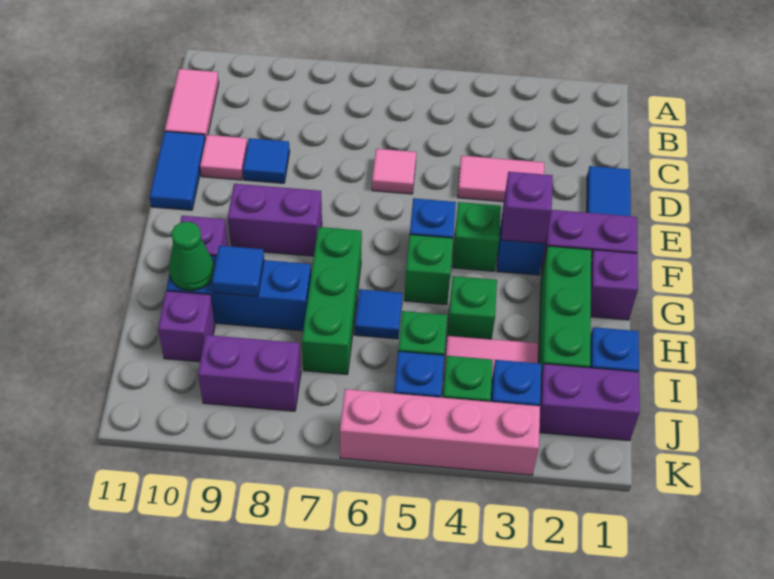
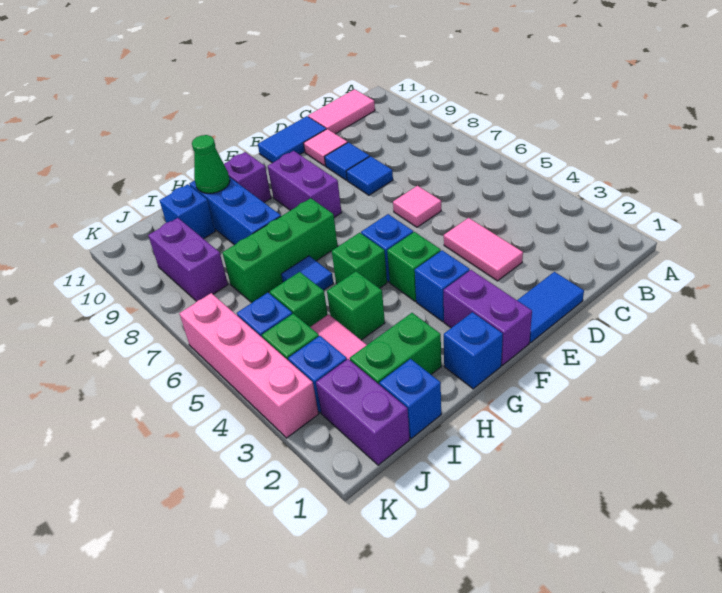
purple 1x1 brick [502,172,553,244] -> none
purple 1x1 brick [591,250,638,320] -> blue 1x1 brick [444,312,503,389]
green 1x3 brick [539,246,591,374] -> green 1x2 brick [350,313,441,385]
blue 1x1 tile [212,246,264,296] -> blue 1x1 tile moved to [346,156,393,195]
purple 1x1 brick [158,291,215,362] -> blue 1x1 brick [160,184,215,239]

